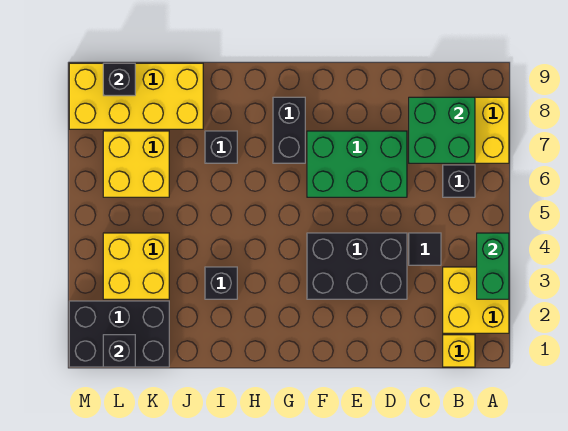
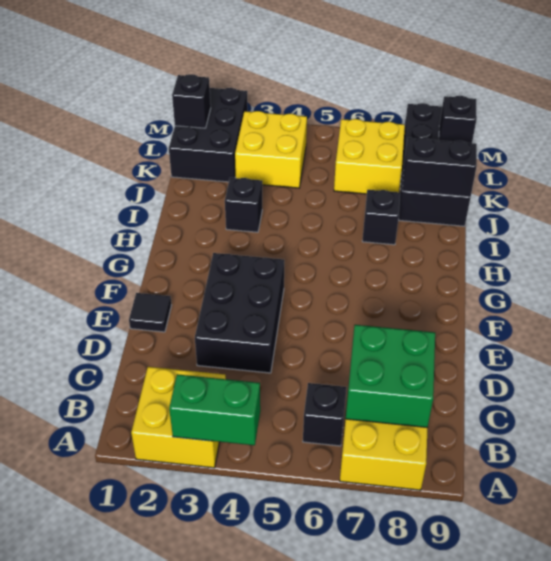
yellow 1x1 brick [443,335,475,367] -> none
black 1x1 tile [409,233,441,265] -> black 1x1 tile moved to [129,293,171,332]
green 2x3 brick [307,131,407,197] -> none
black 1x2 brick [273,97,305,163] -> black 1x2 brick moved to [402,138,477,197]
yellow 2x4 brick [69,63,203,129] -> black 2x4 brick [398,103,470,226]

